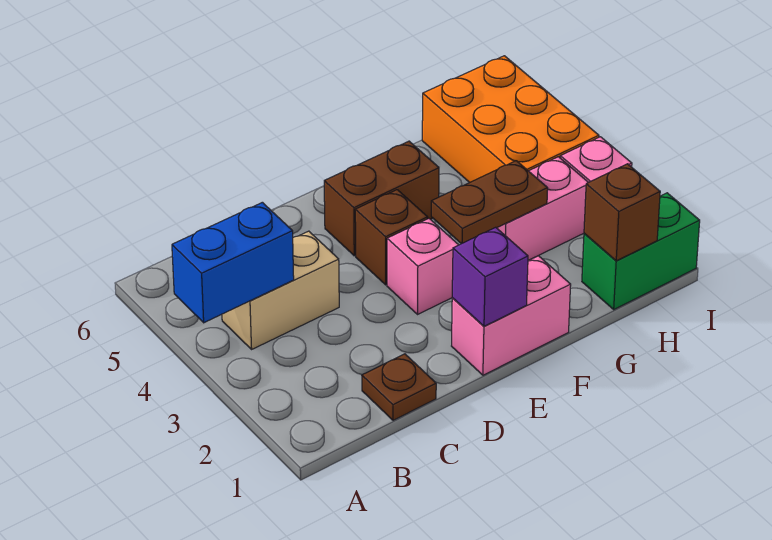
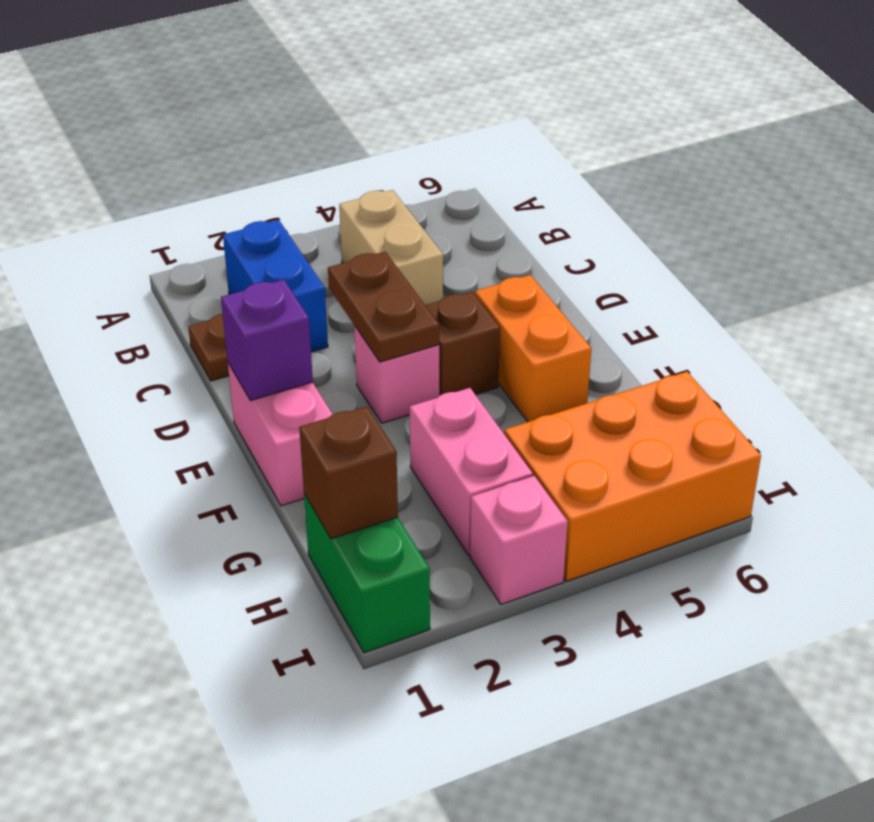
blue 1x2 brick [172,202,294,323] -> blue 1x2 brick moved to [223,220,328,352]
brown 1x2 brick [324,141,439,256] -> orange 1x2 brick [475,275,591,422]
brown 1x2 plate [431,161,548,244] -> brown 1x2 plate moved to [328,252,439,362]

